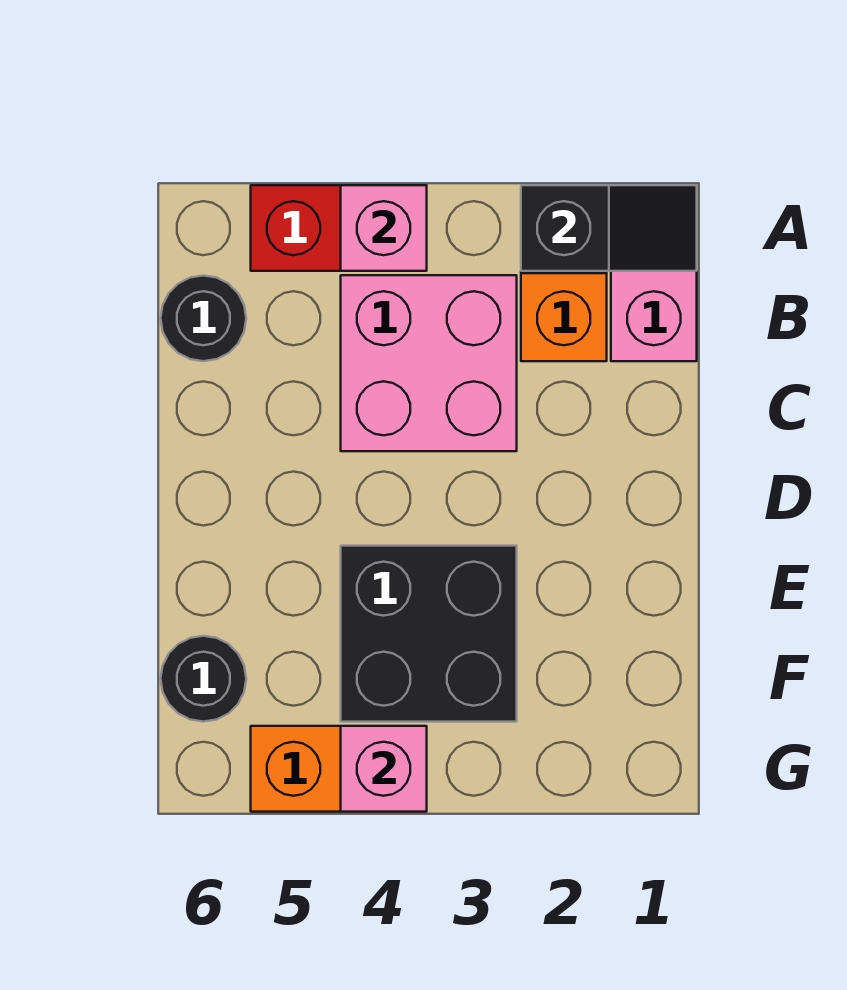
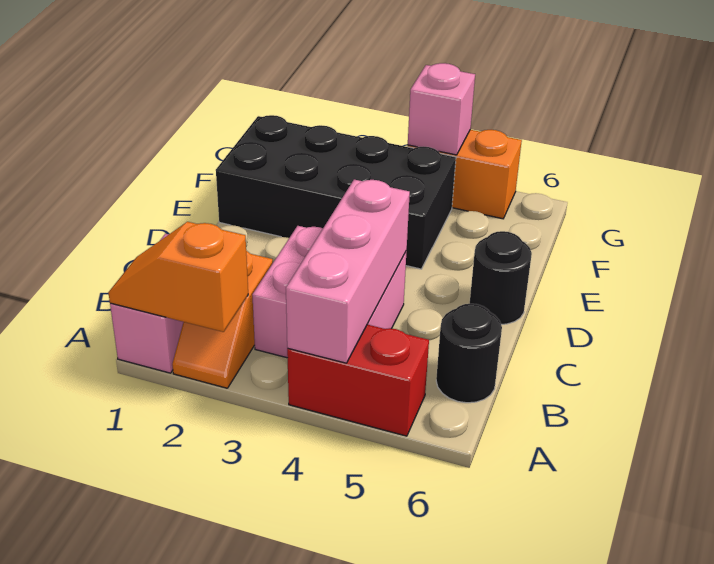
black 1x2 slope [521,185,697,271] -> orange 1x2 slope [108,222,248,332]
pink 1x1 brick [341,185,427,271] -> pink 1x3 brick [286,179,410,363]
black 2x2 brick [341,546,517,722] -> black 2x4 brick [216,115,456,269]
black 1x1 round brick [161,636,246,722] -> black 1x1 round brick moved to [470,231,532,324]

